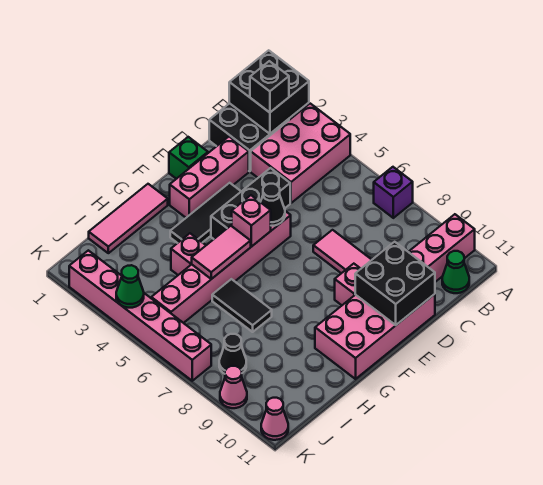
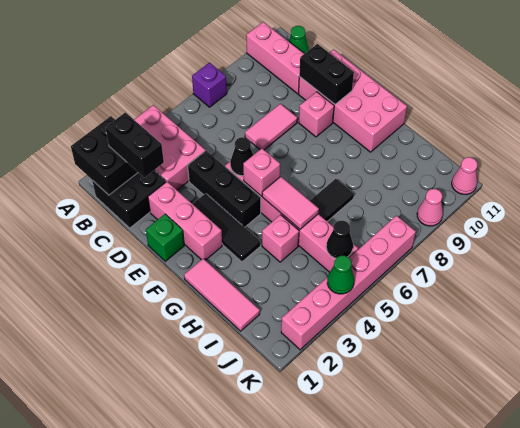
black 1x1 brick [250,61,289,112] -> black 1x2 brick [106,112,164,177]
black 2x2 brick [355,242,435,325] -> black 1x2 brick [299,44,354,104]
black 1x1 cone [219,334,246,374] -> black 1x1 cone moved to [326,221,353,258]

